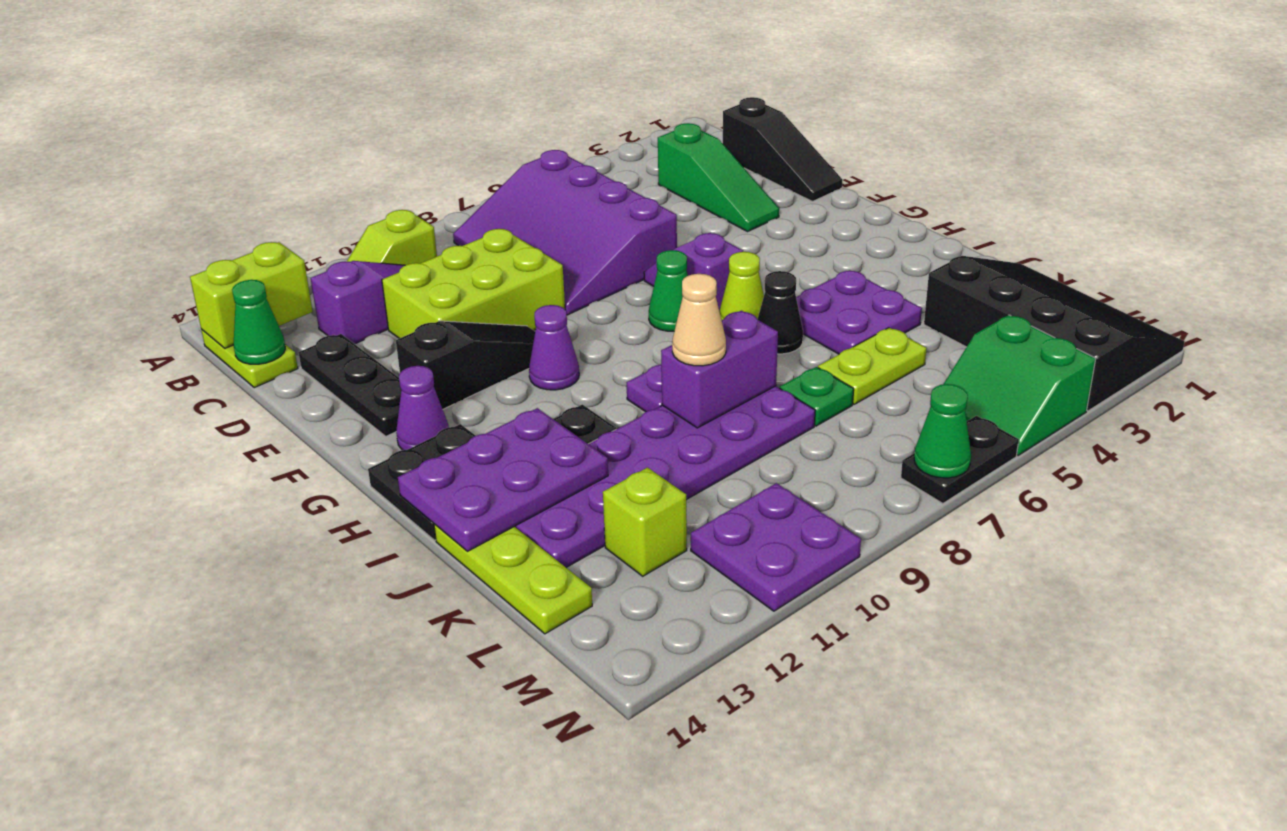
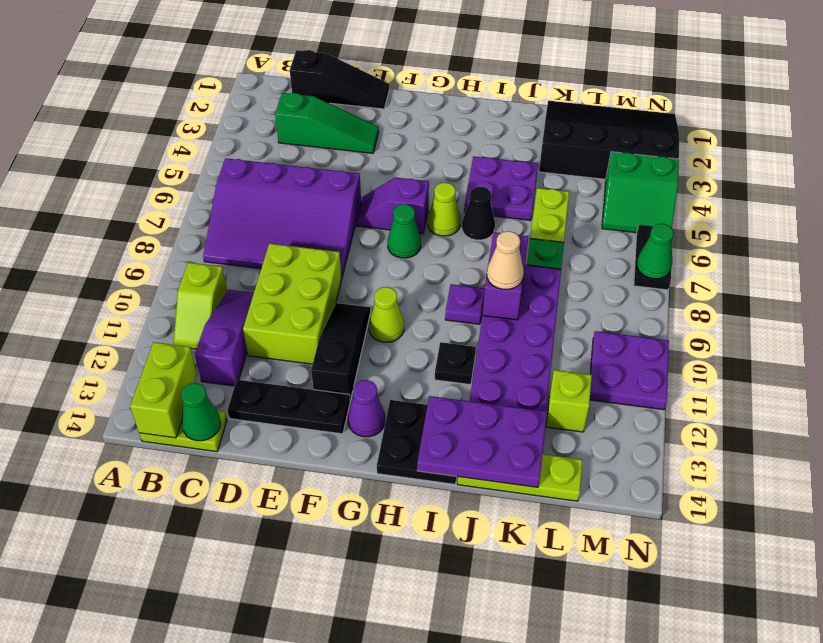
purple 1x1 cone [529,305,579,390] -> lime 1x1 cone [369,287,404,342]
purple 2x3 plate [398,408,608,551] -> purple 2x3 plate turned to [417,396,547,487]

